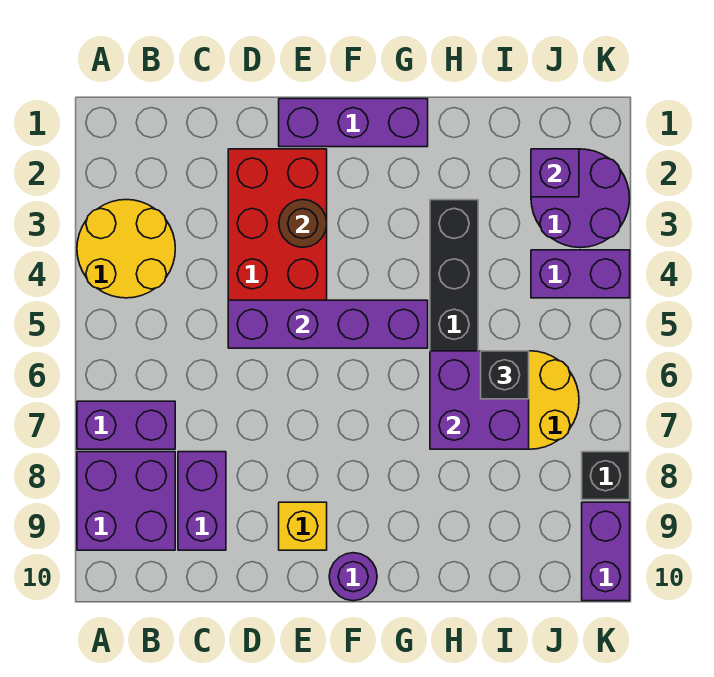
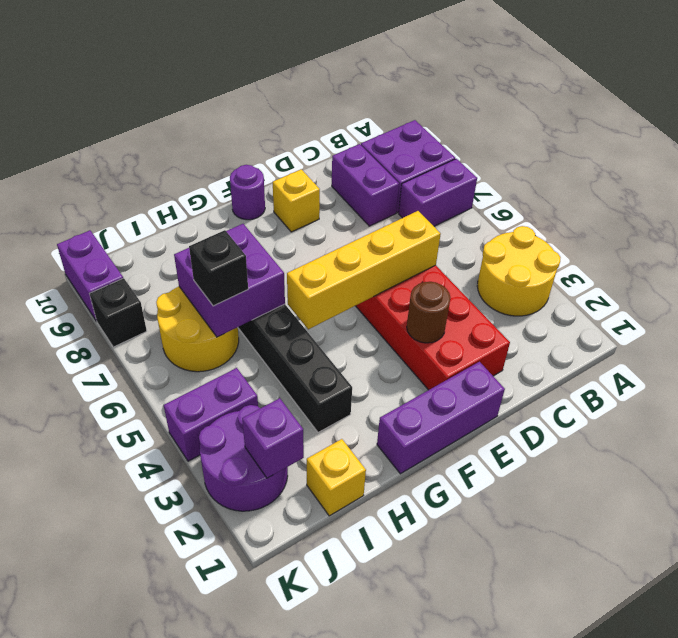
purple 1x4 brick [228,300,428,348] -> yellow 1x4 brick [287,211,441,329]
none -> yellow 1x1 brick [307,439,366,516]

